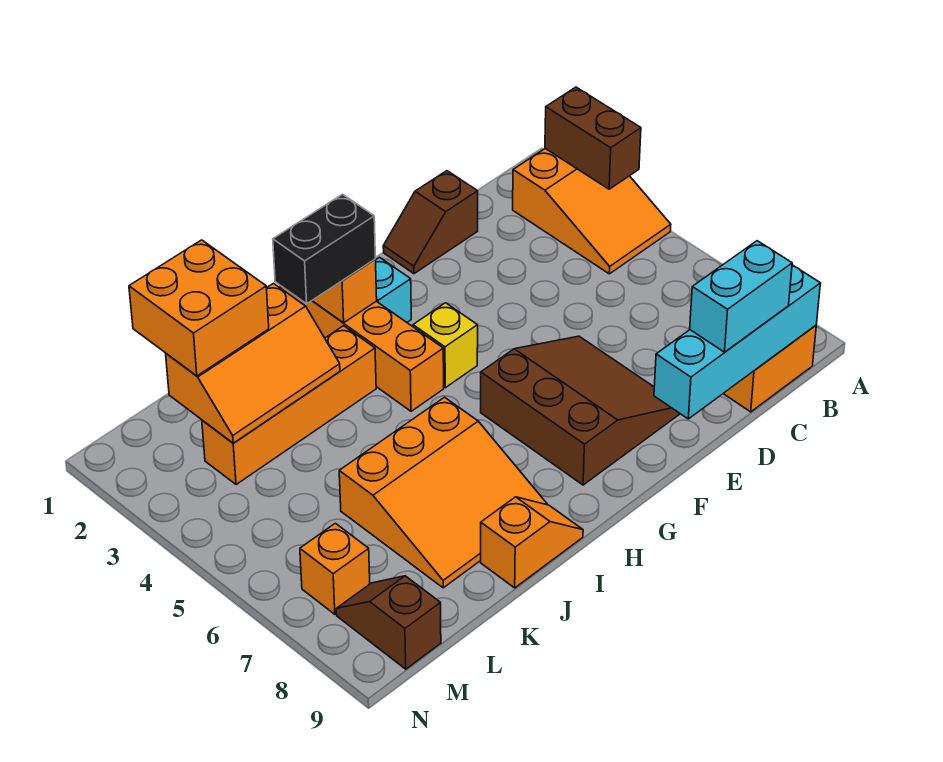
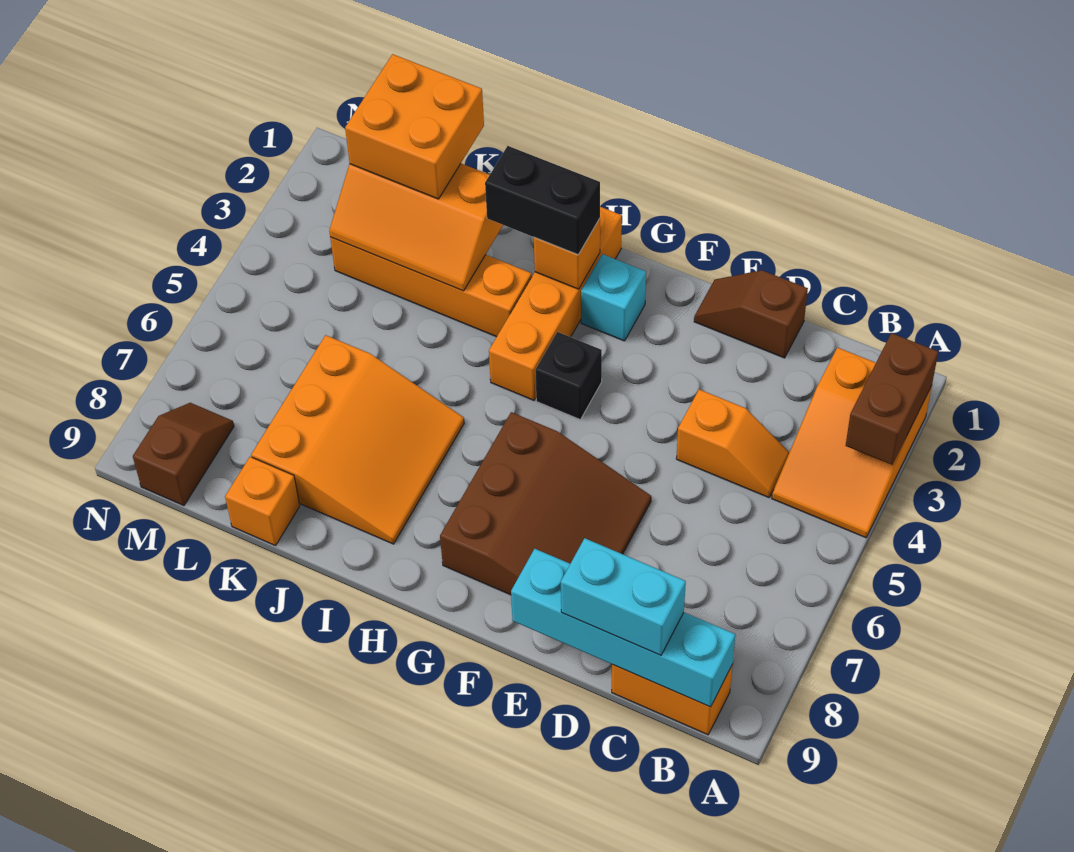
yellow 1x1 brick [413,303,478,388] -> black 1x1 brick [535,332,602,420]
orange 3x3 slope [339,397,547,588] -> orange 3x3 slope turned to [251,335,464,544]
orange 1x2 slope [481,497,583,588] -> orange 1x2 slope moved to [676,389,789,497]
orange 1x1 brick [300,523,370,614] -> orange 1x1 brick moved to [225,457,300,546]

